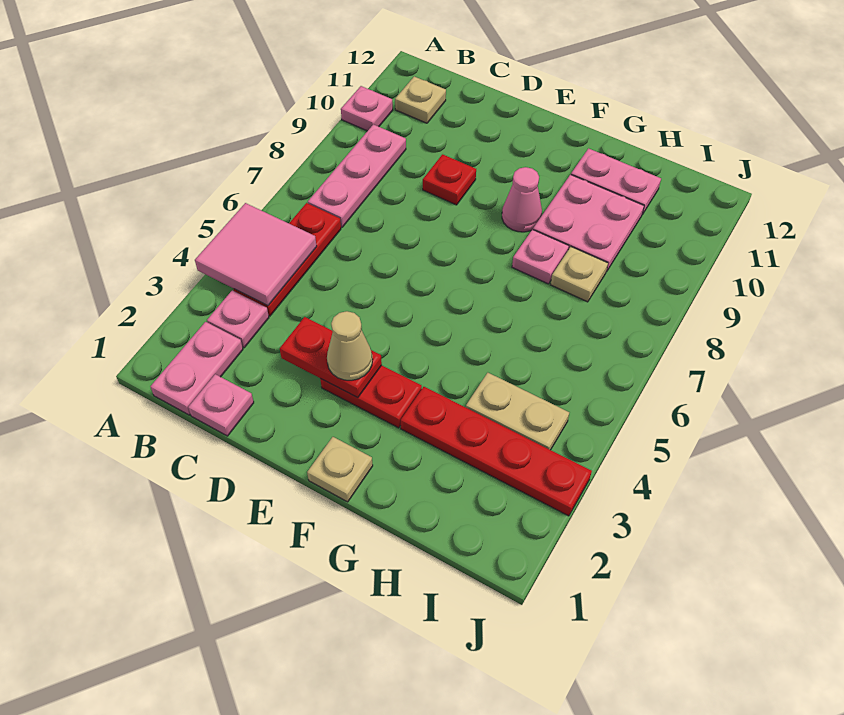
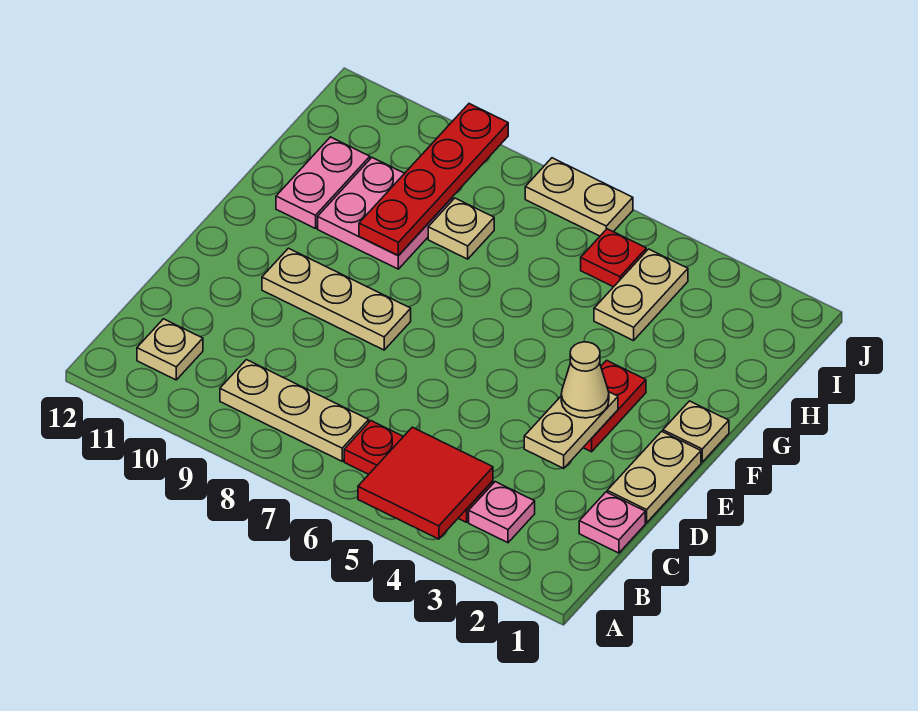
pink 2x2 tile [195,203,317,306] -> red 2x2 tile [358,427,493,539]
pink 1x1 plate [341,86,393,131] -> none
pink 1x2 plate [150,322,243,415] -> none
pink 1x3 plate [308,124,406,227] -> tan 1x3 plate [220,360,369,461]
none -> tan 1x2 plate [607,431,701,523]
red 1x2 plate [280,317,382,398] -> tan 1x2 plate [524,392,618,468]
red 1x1 plate [423,154,476,205] -> red 1x1 plate moved to [581,229,646,287]
none -> tan 1x3 plate [262,248,411,350]
pink 1x1 cone [502,167,542,232] -> none
red 1x4 plate [401,387,592,516] -> red 1x4 plate moved to [359,104,508,256]
pink 1x1 plate [512,230,569,284] -> none
none -> tan 1x2 plate [525,158,633,236]

